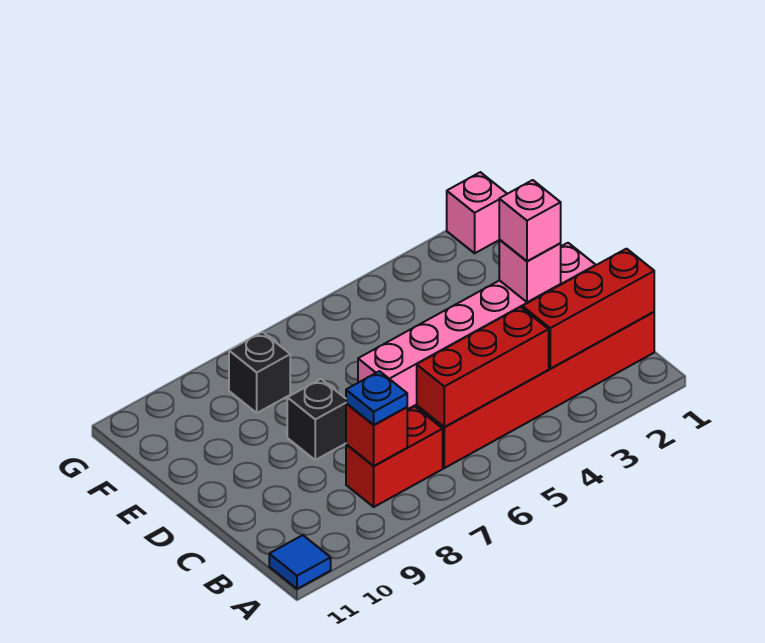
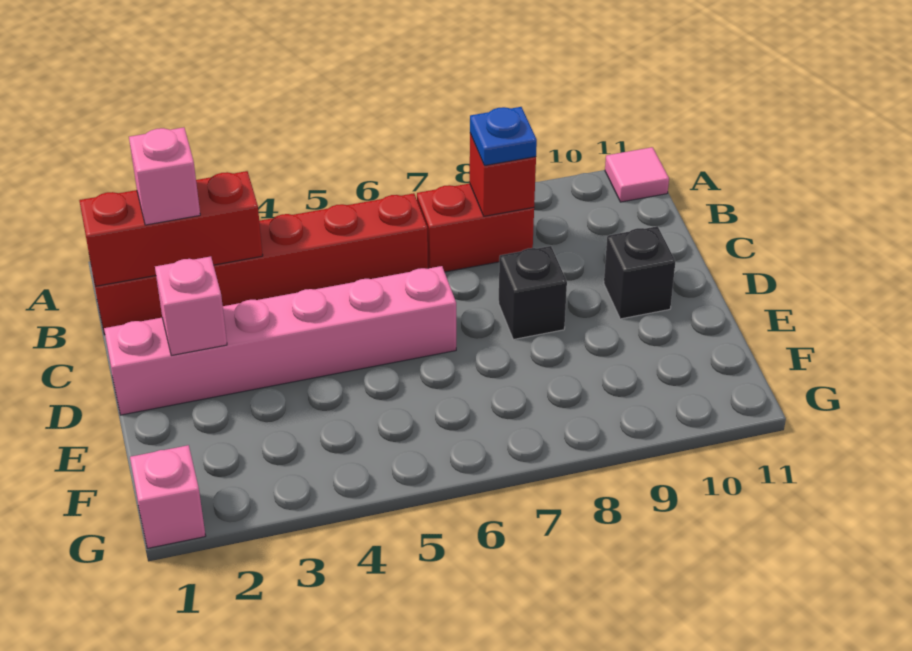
blue 1x1 tile [269,535,331,589] -> pink 1x1 tile [605,147,669,202]
red 1x3 brick [417,307,549,427] -> none
pink 1x1 brick [499,180,561,261] -> pink 1x1 brick moved to [129,127,200,225]
black 1x1 brick [229,332,290,413] -> black 1x1 brick moved to [604,226,676,319]

